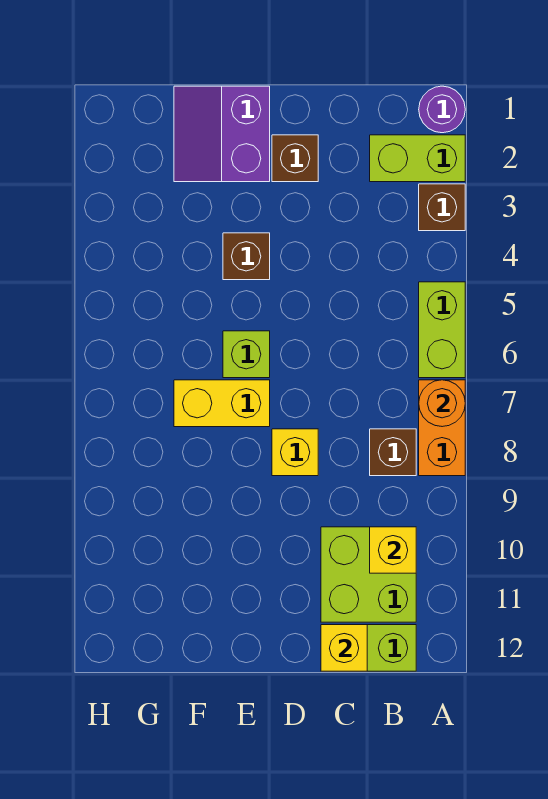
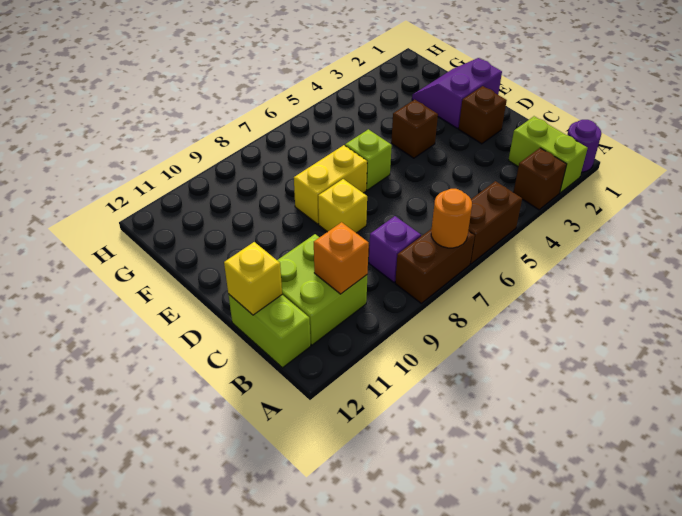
lime 1x2 brick [419,282,465,378] -> brown 1x2 brick [468,181,522,264]
orange 1x2 brick [419,380,465,476] -> brown 1x2 brick [395,229,475,303]
brown 1x1 brick [370,429,416,476] -> purple 1x1 brick [369,216,421,282]
yellow 1x1 brick [370,527,416,573] -> orange 1x1 brick [314,222,369,294]
yellow 1x2 brick [174,380,270,427] -> yellow 1x2 brick turned to [294,145,367,224]

